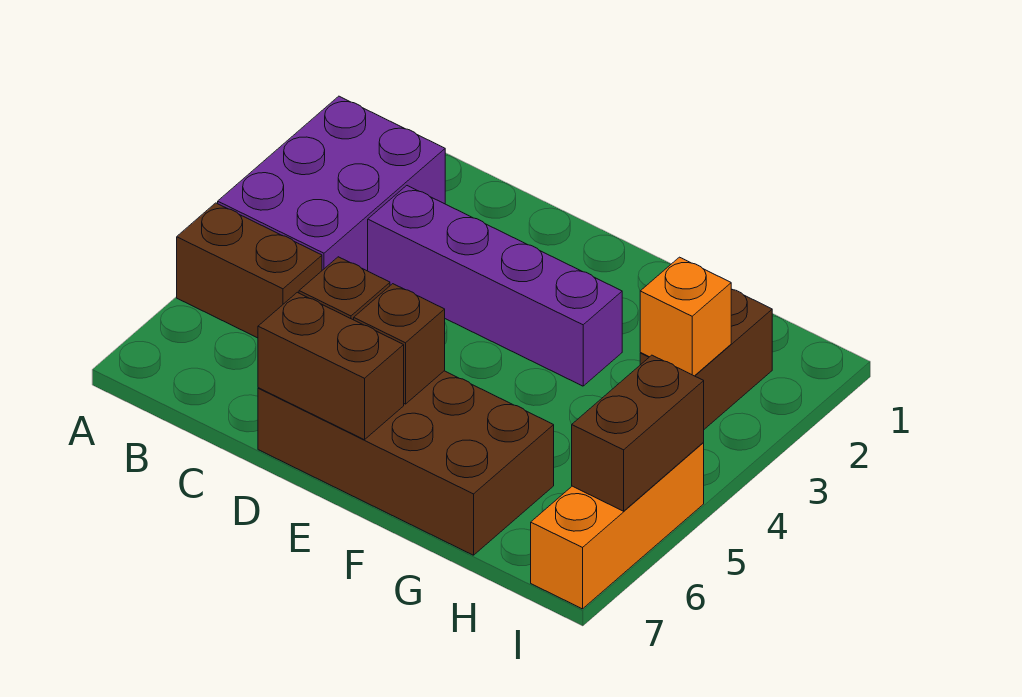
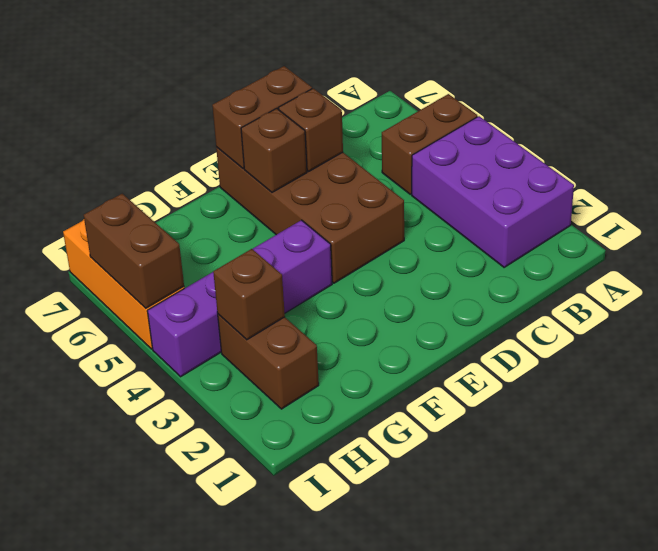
purple 1x4 brick [368,186,622,386] -> purple 1x4 brick moved to [147,220,332,377]
brown 2x4 brick [258,371,554,555] -> brown 2x4 brick turned to [216,147,404,283]
orange 1x1 brick [640,257,731,376] -> brown 1x1 brick [213,249,285,340]

